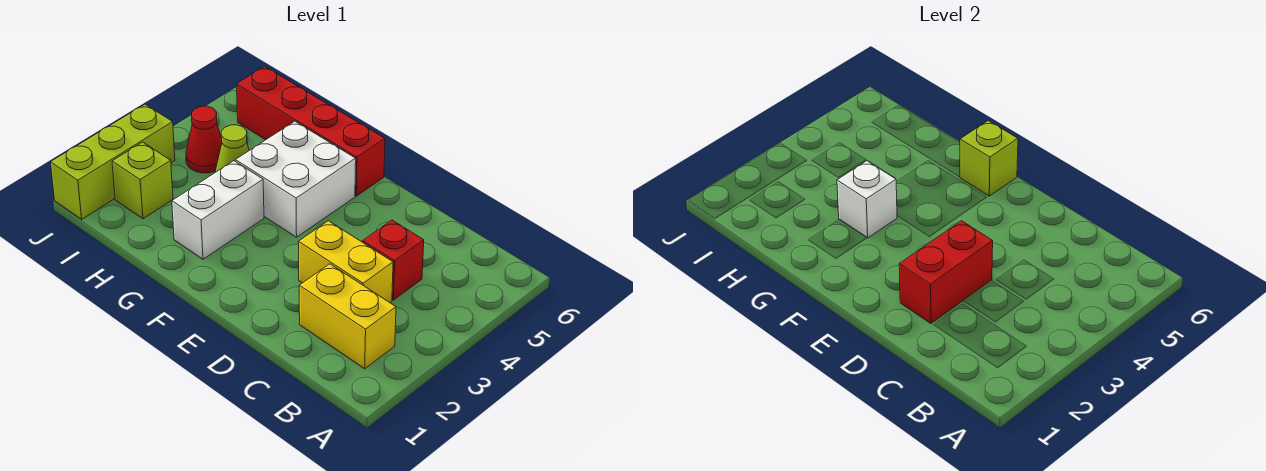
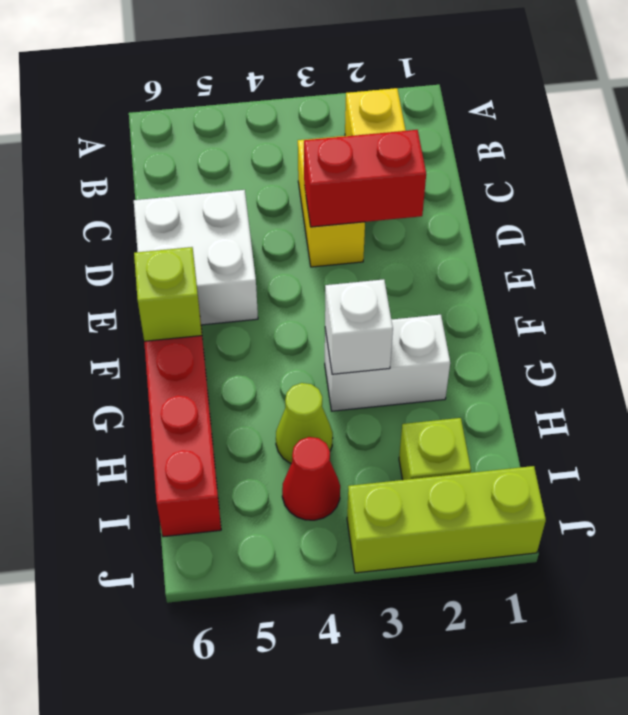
red 1x1 brick [363,220,424,300] -> none
white 2x2 brick [235,121,356,237] -> white 2x2 brick moved to [134,190,258,325]

